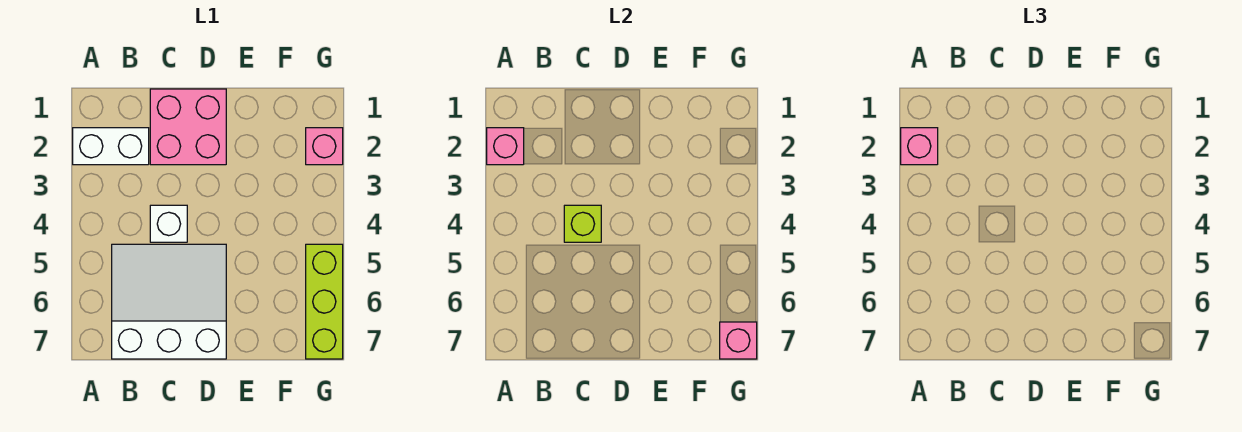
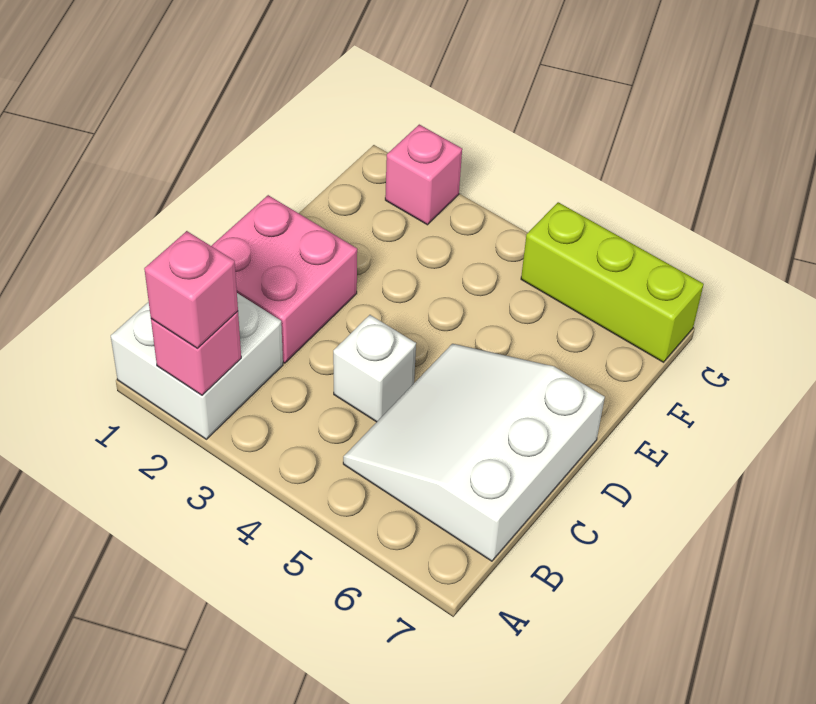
white 1x2 brick [73,128,149,165] -> white 2x2 brick [111,293,283,439]
lime 1x1 brick [564,205,601,242] -> none
pink 1x1 brick [720,322,757,359] -> none

